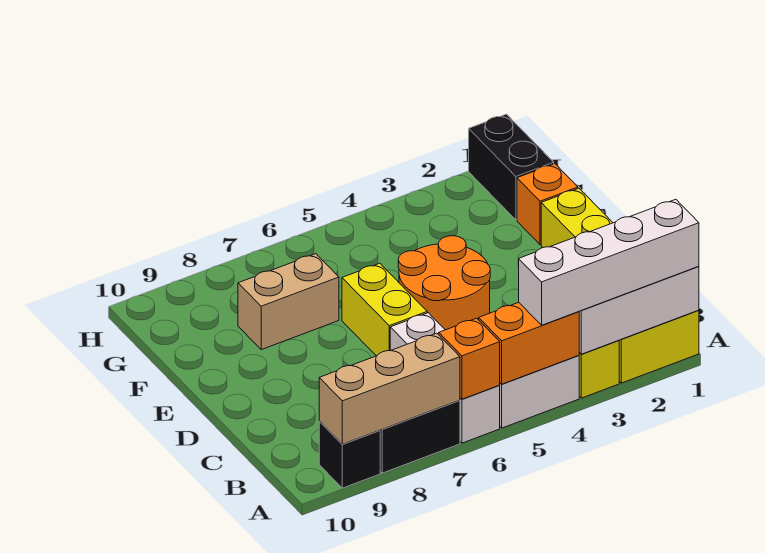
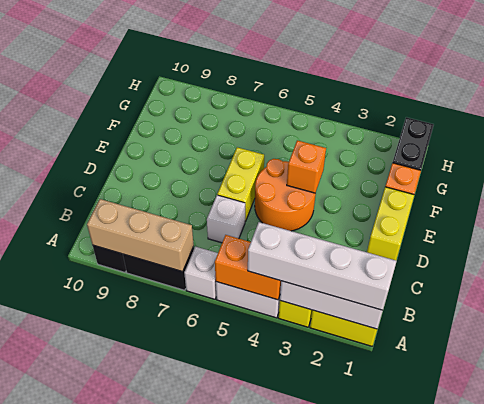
orange 1x1 brick [439,318,500,399] -> orange 1x1 brick moved to [287,140,326,193]
tan 1x2 brick [238,254,339,350] -> none

